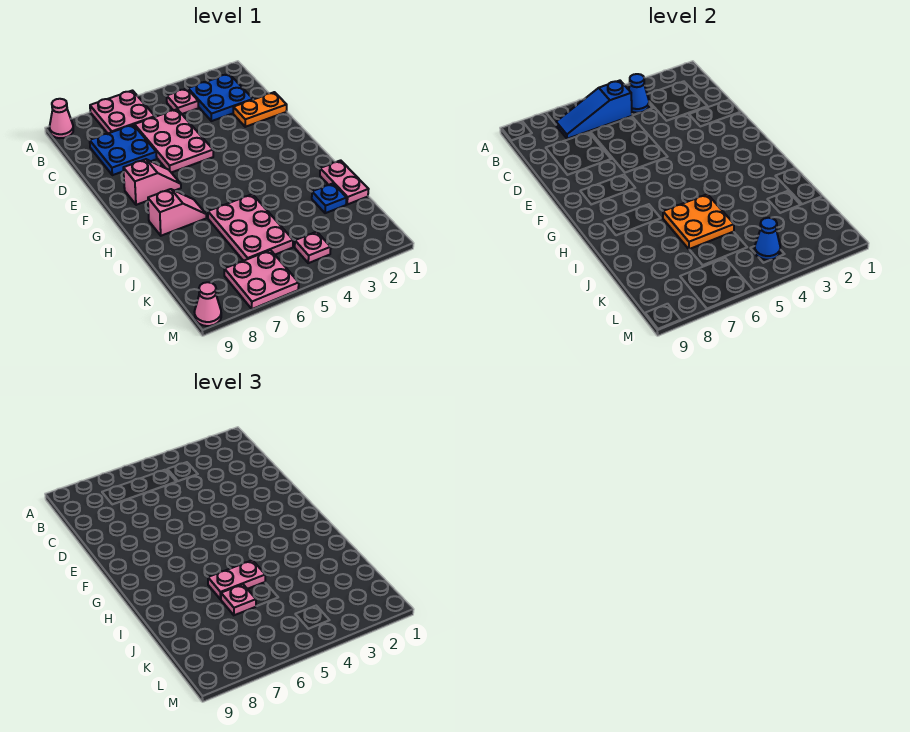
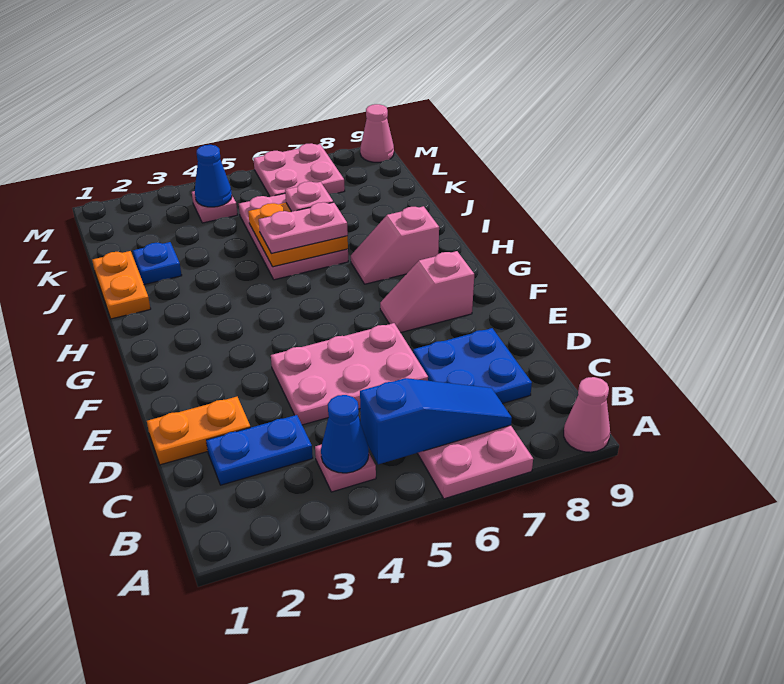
blue 2x2 plate [188,74,253,121] -> blue 1x2 plate [206,415,313,485]
pink 2x3 plate [135,109,213,173] -> pink 2x3 plate turned to [271,323,428,425]
pink 1x2 plate [320,160,369,204] -> orange 1x2 plate [92,251,151,319]

